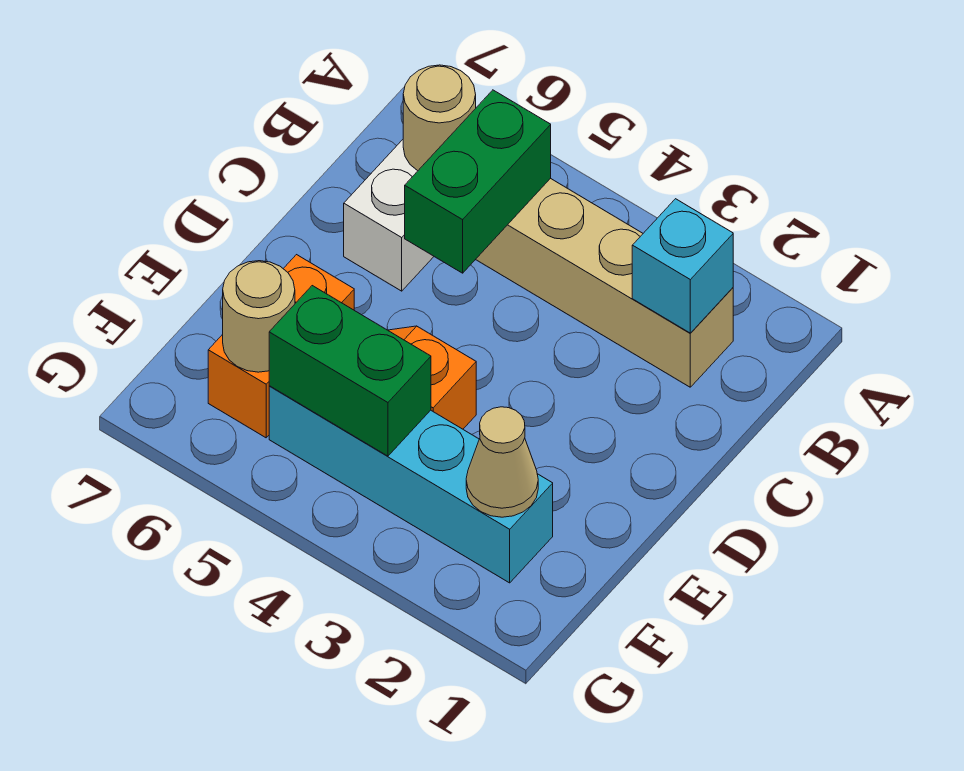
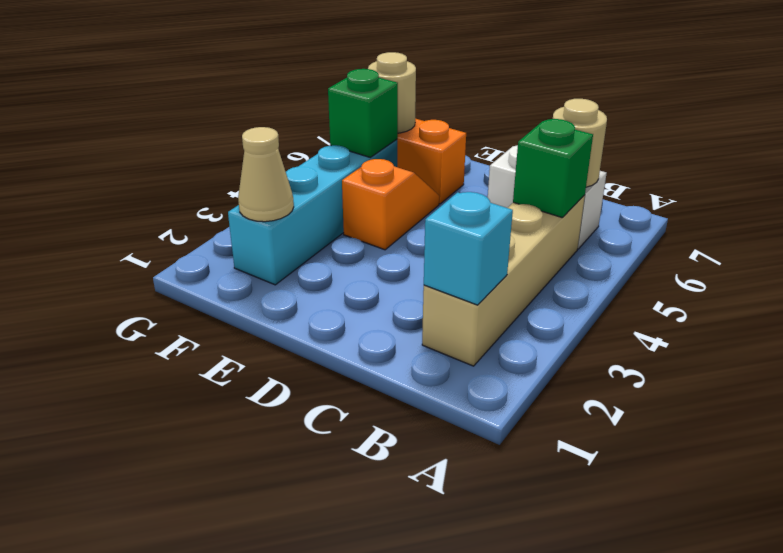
green 1x2 brick [405,90,551,273] -> green 1x1 brick [513,119,593,218]
green 1x2 brick [269,286,431,456] -> green 1x1 brick [328,69,398,157]

